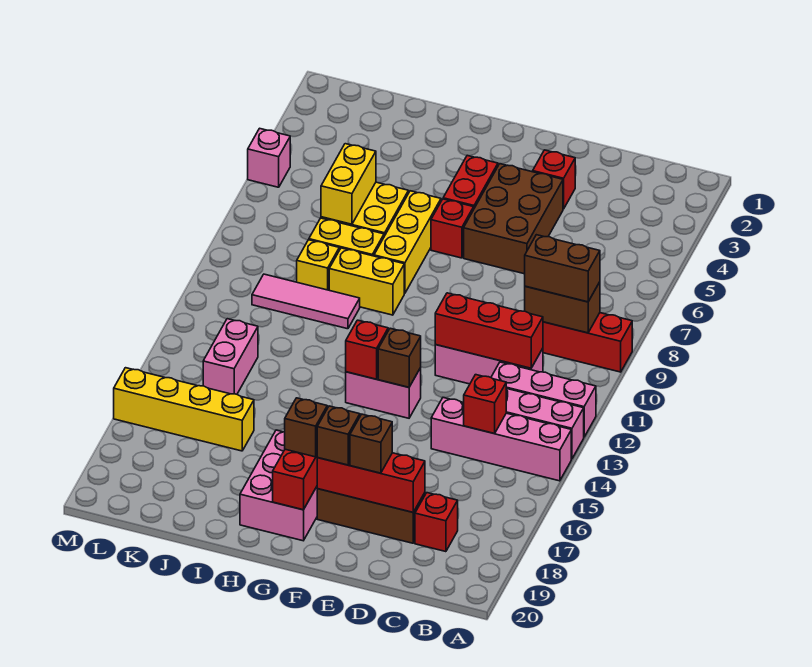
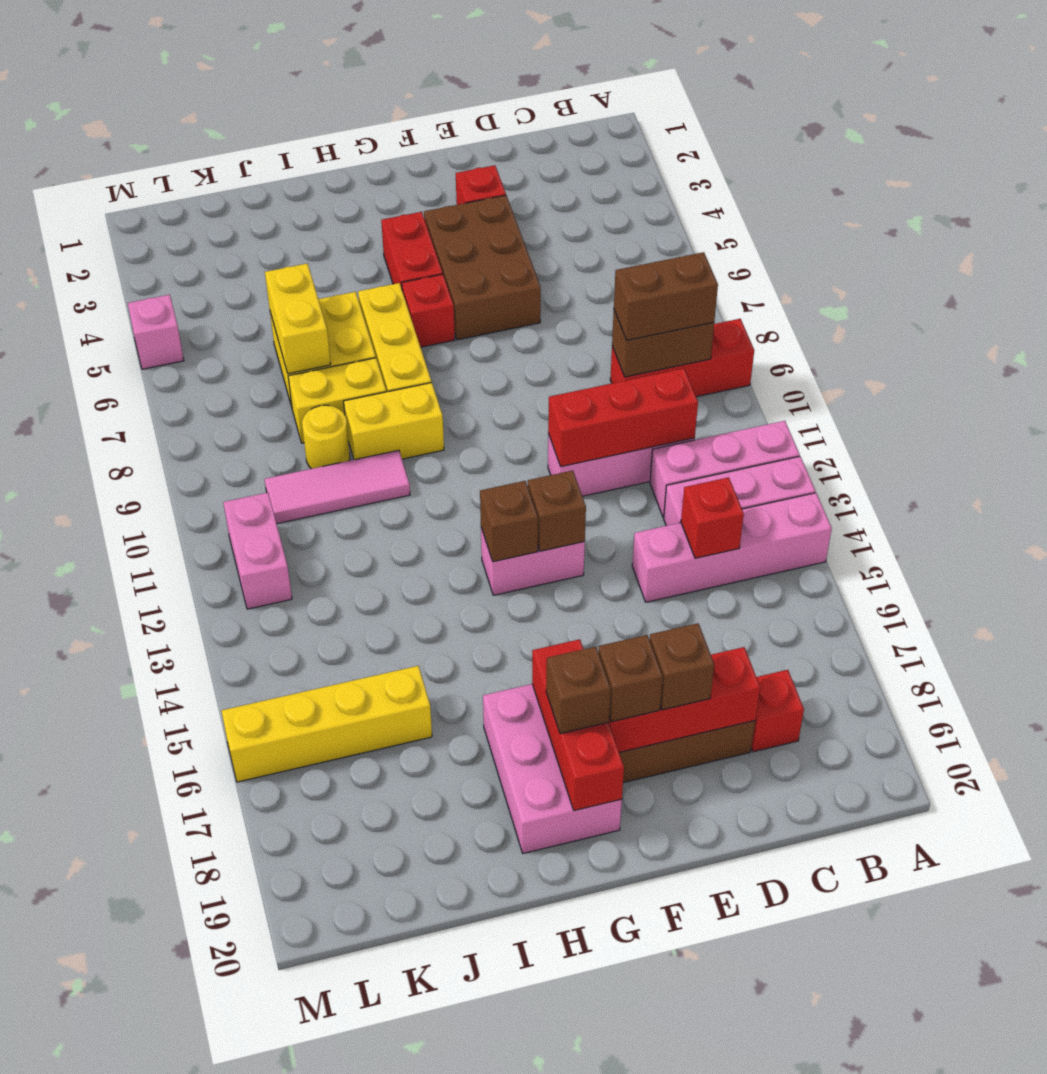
red 1x1 brick [346,320,388,379] -> brown 1x1 brick [480,481,538,562]
yellow 1x1 brick [297,240,339,290] -> yellow 1x1 round brick [302,405,350,469]
pink 1x2 brick [203,319,258,394] -> pink 1x2 brick moved to [223,493,292,609]

